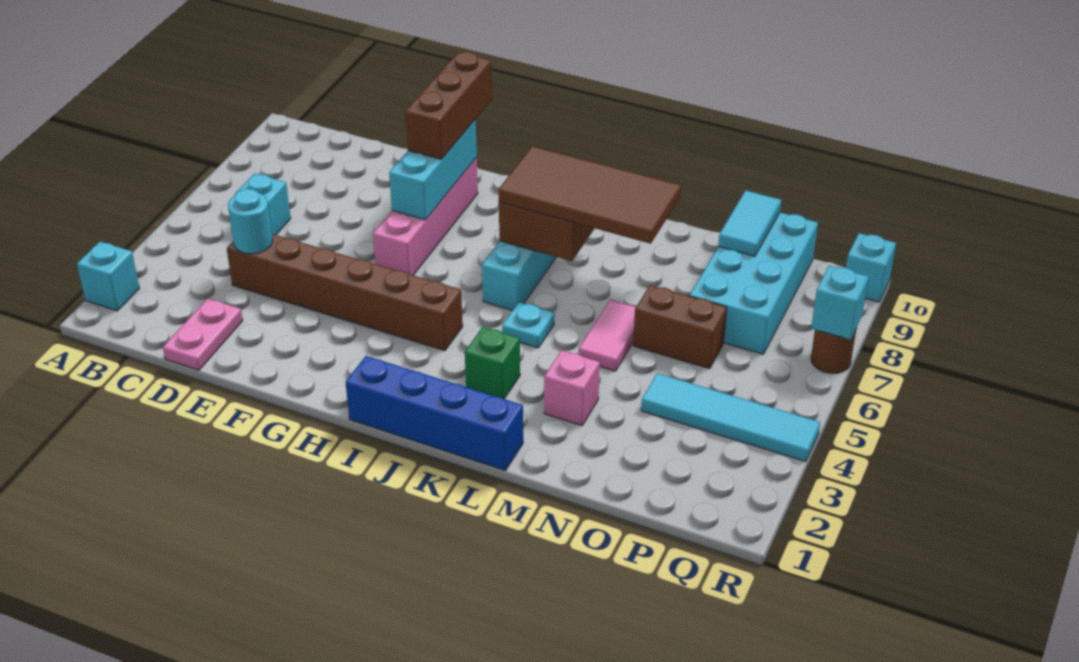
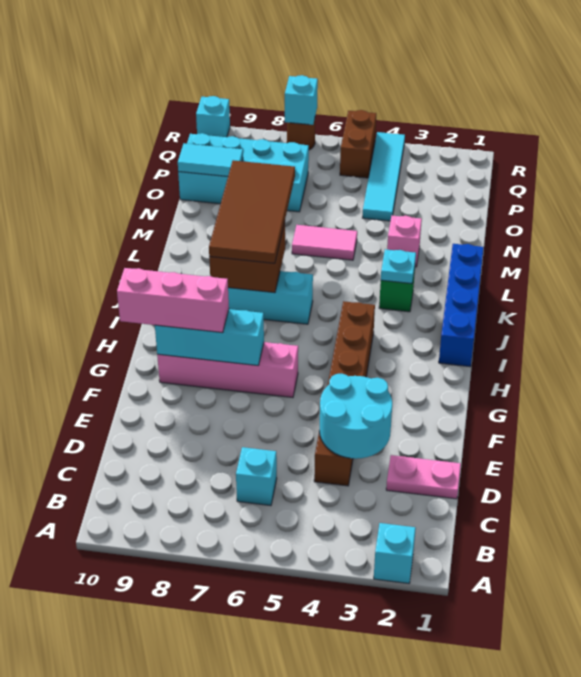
cyan 1x1 round brick [228,189,273,254] -> cyan 2x2 round brick [320,374,392,459]
brown 1x3 brick [405,52,492,159] -> pink 1x3 brick [117,268,229,333]
cyan 1x1 plate [502,302,555,348] -> cyan 1x1 plate moved to [381,249,416,284]
brown 1x2 brick [633,285,727,369] -> brown 1x2 brick moved to [340,110,376,178]

